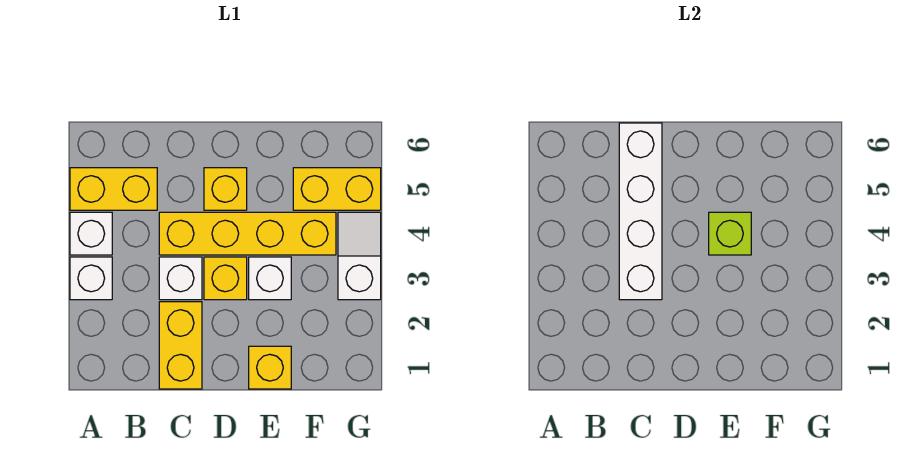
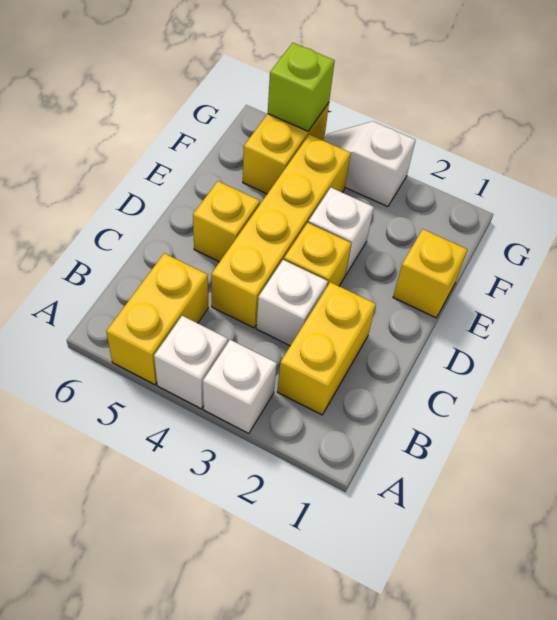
yellow 1x2 brick [159,302,202,389] -> yellow 1x2 brick turned to [277,282,376,415]
white 1x4 brick [619,123,662,300] -> none
lime 1x1 brick [709,212,751,255] -> lime 1x1 brick moved to [268,43,335,131]

